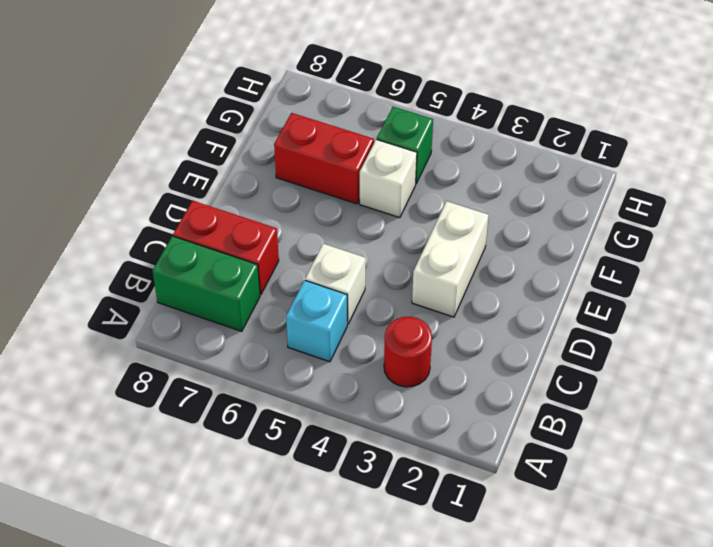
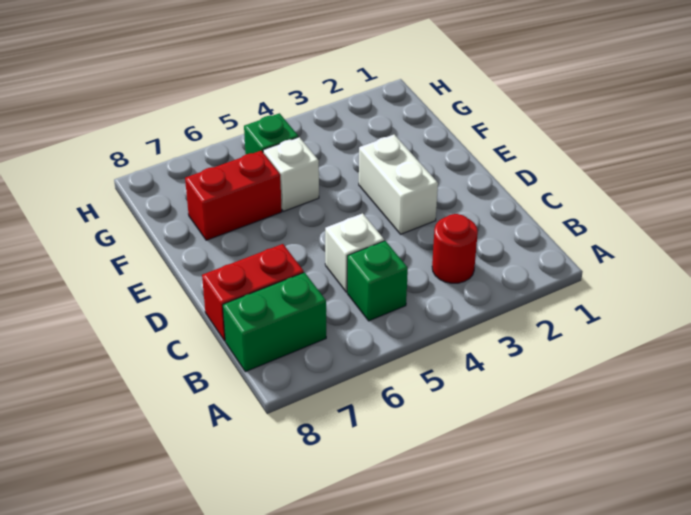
cyan 1x1 brick [286,280,347,362] -> green 1x1 brick [347,241,408,321]

